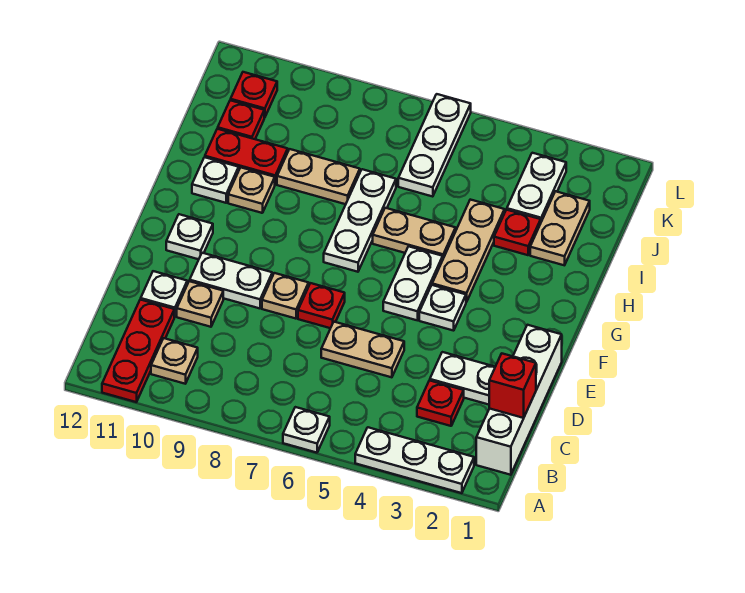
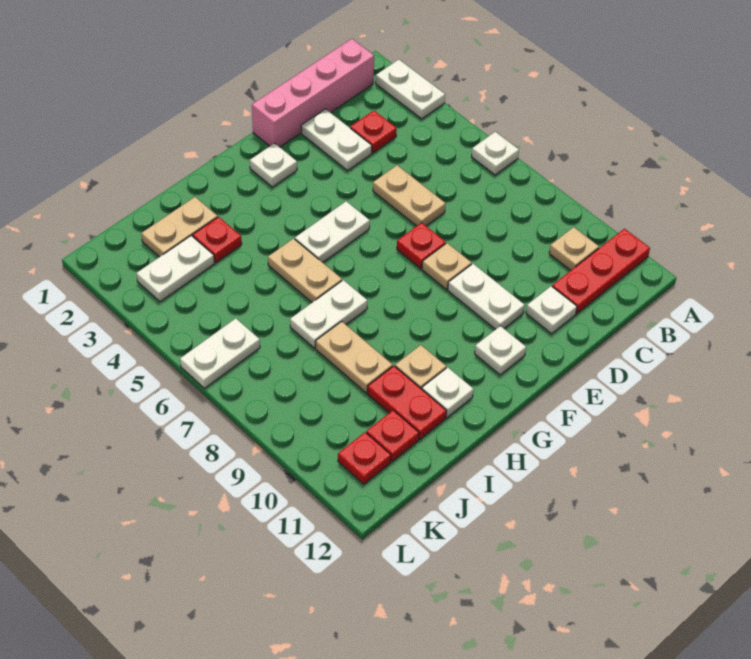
white 1x3 plate [355,427,474,493] -> white 1x2 plate [376,60,445,119]
white 1x4 brick [476,325,562,475] -> pink 1x4 brick [252,39,374,147]
red 1x1 brick [489,354,536,418] -> none
tan 1x1 plate [177,281,223,327] -> none
white 1x1 plate [419,285,466,331] -> white 1x1 plate moved to [250,143,297,187]
tan 1x3 plate [432,200,505,302] -> none
white 1x3 plate [324,169,396,272] -> white 1x2 plate [290,280,367,348]
white 1x3 plate [398,94,471,197] -> white 1x2 plate [180,318,260,388]

